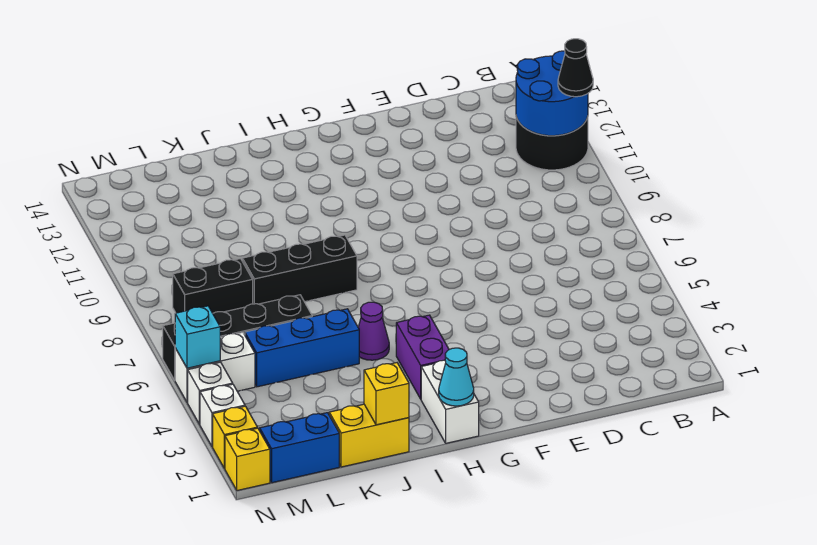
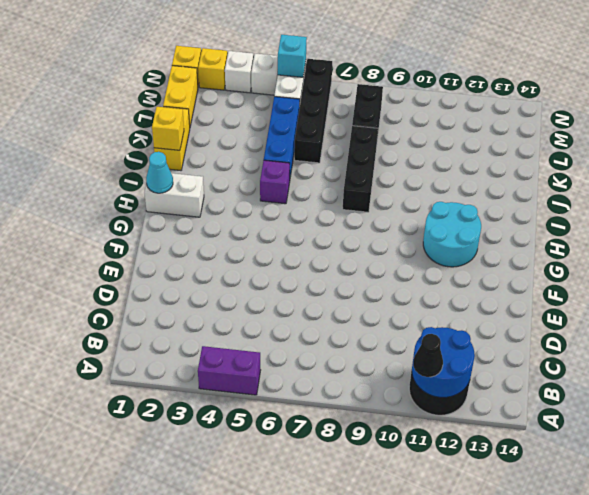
none -> cyan 2x2 round brick [423,202,481,267]
purple 1x2 brick [396,315,449,399] -> purple 1x2 brick moved to [198,346,261,395]
purple 1x1 cone [358,302,389,360] -> purple 1x1 brick [260,160,290,204]
blue 1x2 brick [260,413,339,483] -> yellow 1x2 brick [163,66,198,126]

